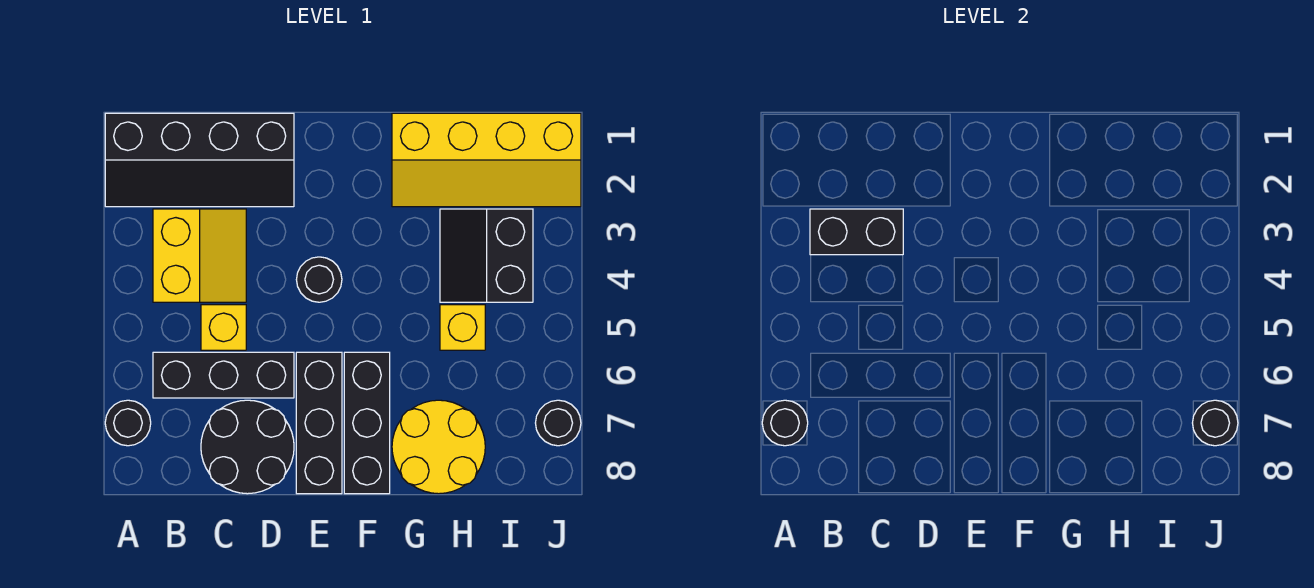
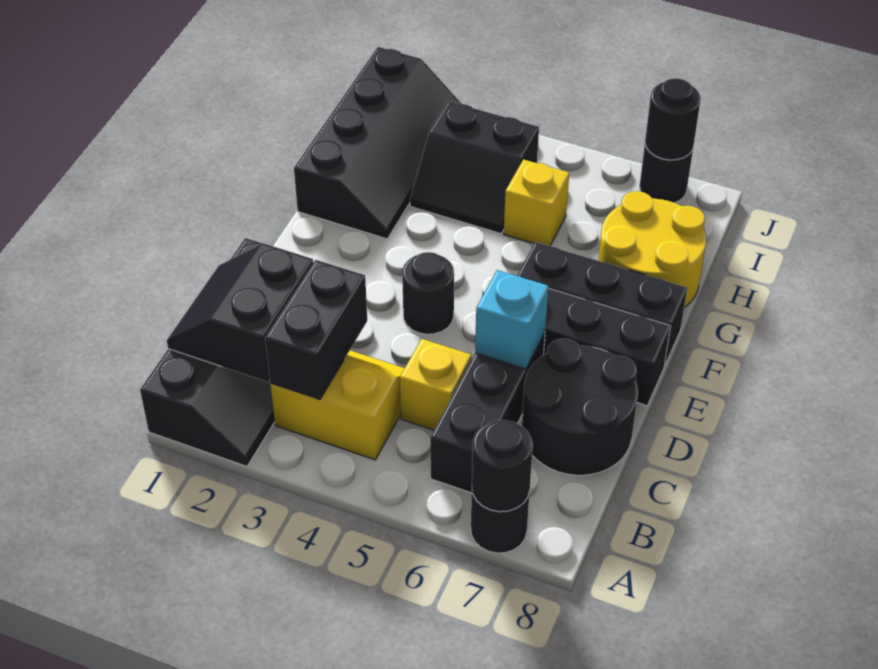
none -> black 2x2 slope [167,243,313,382]
none -> cyan 1x1 brick [475,270,548,369]
yellow 2x4 slope [392,113,581,207] -> black 2x4 slope [294,47,462,239]

